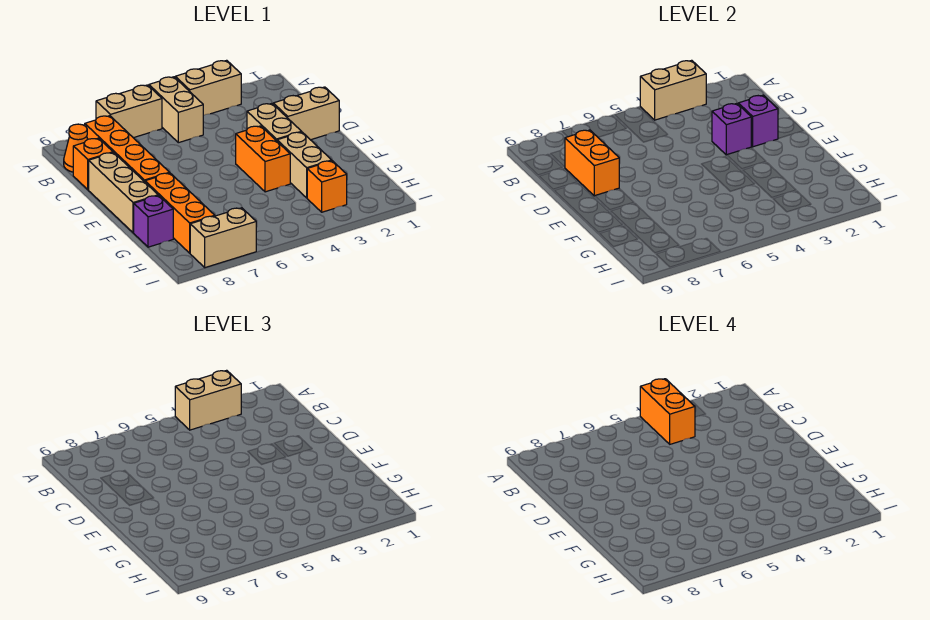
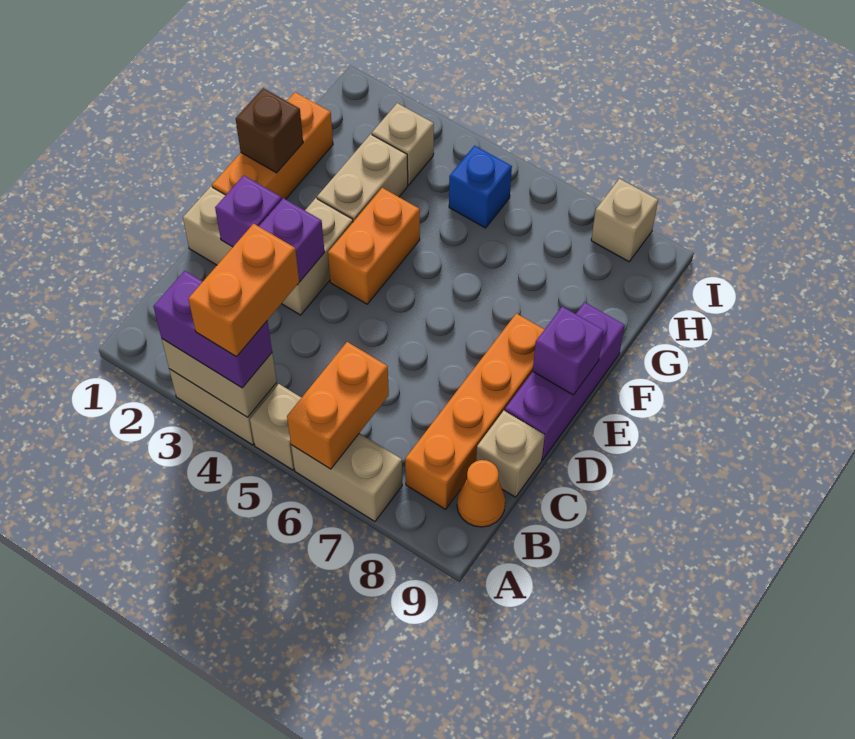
tan 1x2 brick [175,370,241,430] -> purple 1x2 brick [153,271,272,388]
tan 1x2 brick [149,77,203,143] -> tan 1x1 brick [250,384,301,470]
orange 1x2 brick [565,130,619,196] -> orange 1x2 brick moved to [287,342,389,469]
orange 1x1 brick [73,138,113,190] -> tan 1x1 brick [476,411,545,497]
tan 1x3 brick [89,153,158,233] -> purple 1x3 brick [505,302,625,460]
none -> brown 1x1 brick [236,88,303,173]
orange 1x3 brick [145,173,215,253] -> orange 1x3 brick moved to [212,92,333,199]
purple 1x1 brick [134,196,173,247] -> purple 1x1 brick moved to [533,307,604,395]
orange 1x1 brick [307,161,347,212] -> tan 1x1 brick [372,103,434,185]
none -> blue 1x1 brick [449,146,512,228]
tan 1x2 brick [190,208,256,268] -> tan 1x1 brick [591,179,658,262]

